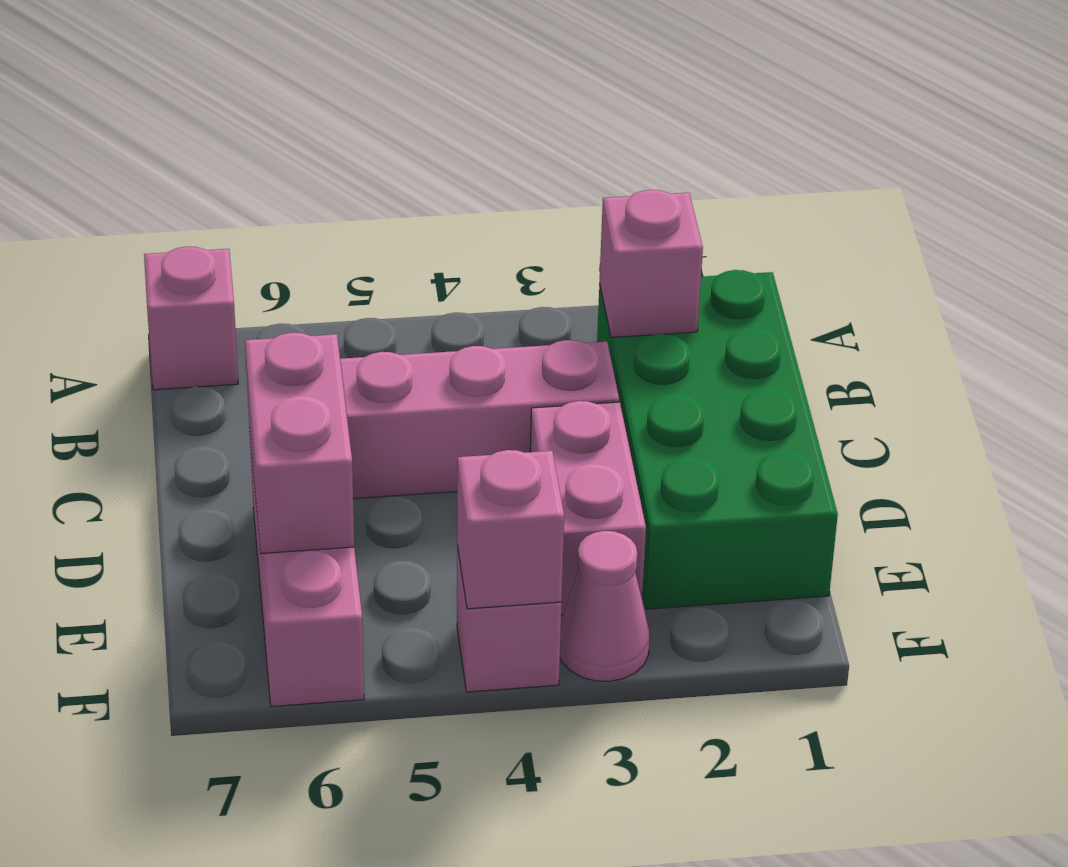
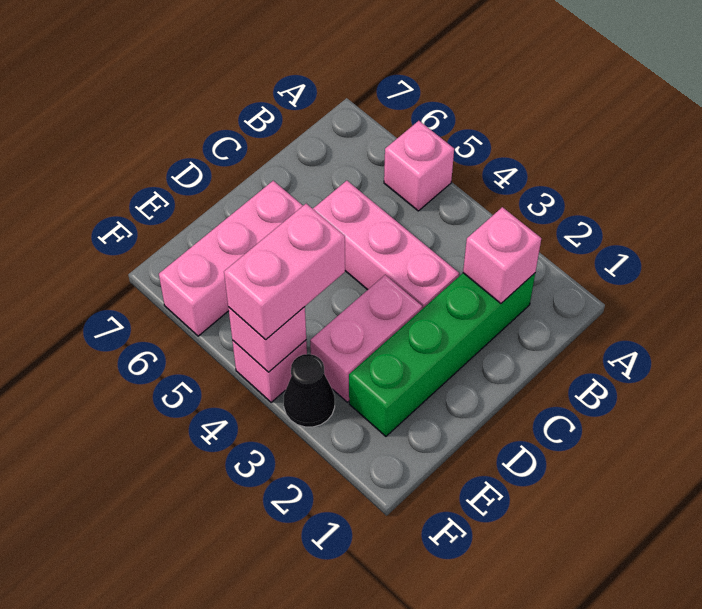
pink 1x1 brick [144,246,238,390] -> pink 1x1 brick moved to [384,121,454,211]
green 2x4 brick [597,270,838,609] -> green 1x4 brick [349,273,535,436]
pink 1x2 brick [245,333,354,554] -> pink 1x2 brick moved to [224,204,345,340]
pink 1x1 cone [560,531,649,681] -> black 1x1 cone [284,354,335,427]

